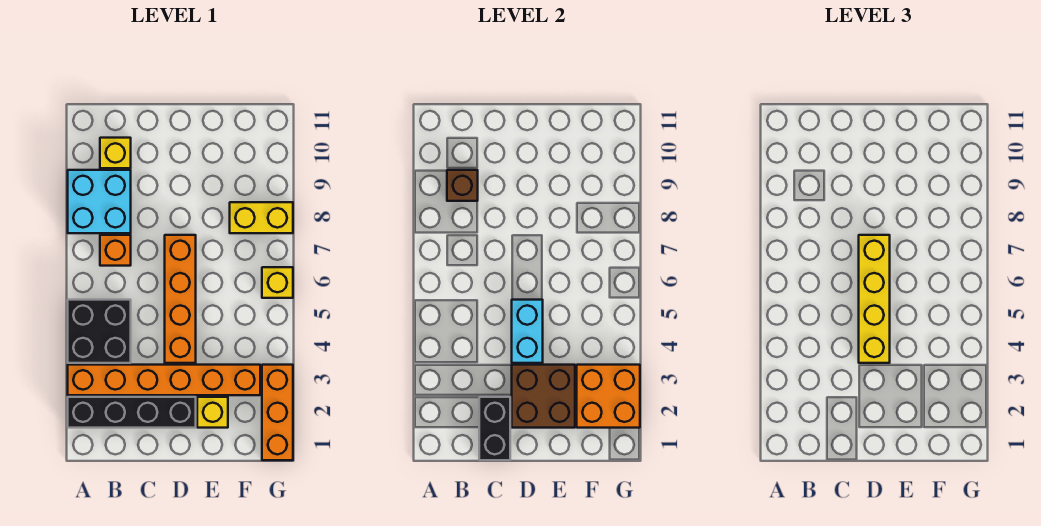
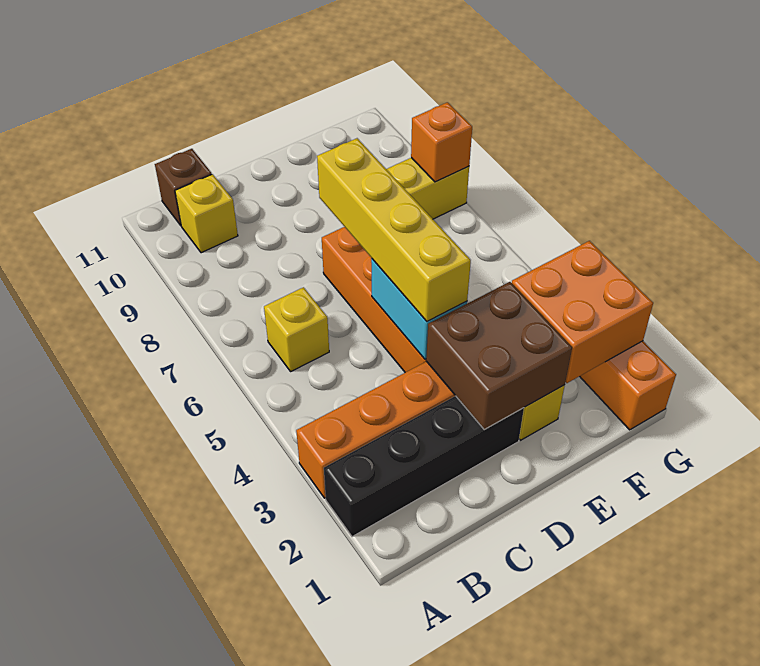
black 2x2 brick [68,300,131,363] -> none
cyan 2x2 brick [68,170,131,233] -> none
orange 1x1 brick [100,235,131,266] -> orange 1x1 brick moved to [411,102,472,182]
brown 1x1 brick [447,170,478,201] -> brown 1x1 brick moved to [155,149,212,225]
black 1x2 brick [479,397,510,460] -> none
yellow 1x1 brick [262,267,293,298] -> yellow 1x1 brick moved to [264,287,329,371]

